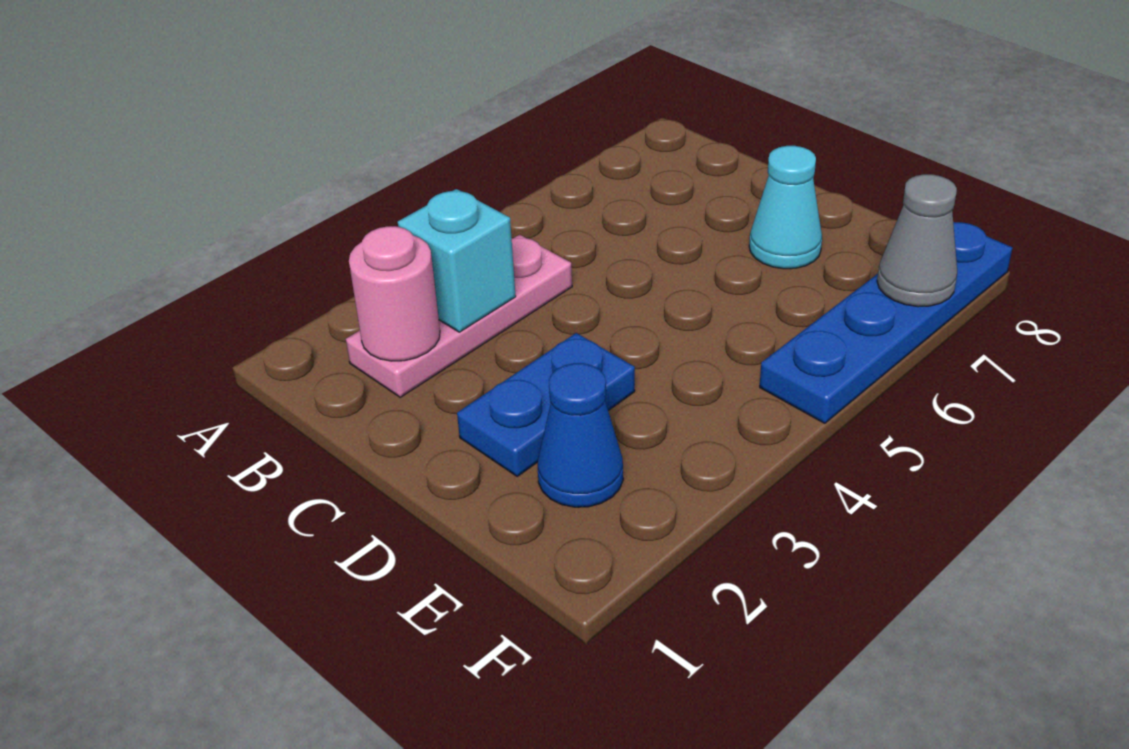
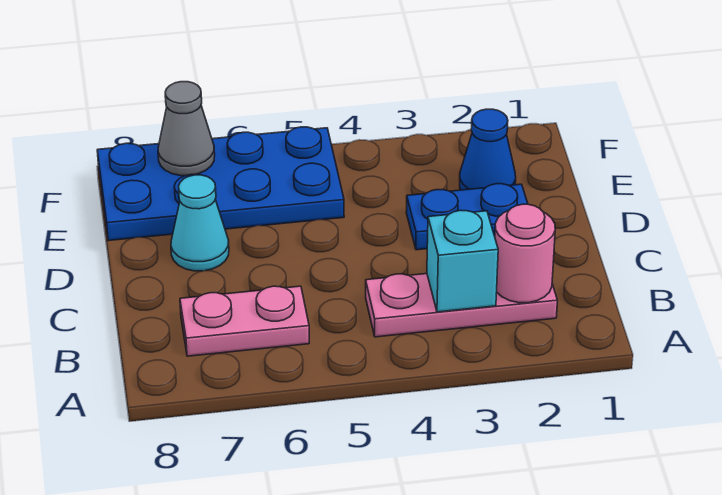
none -> pink 1x2 plate [180,286,309,356]
blue 1x4 plate [760,222,1012,423] -> blue 2x4 plate [97,127,344,241]

